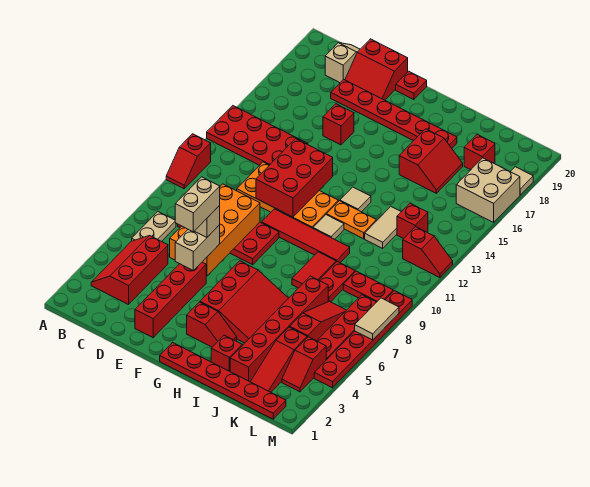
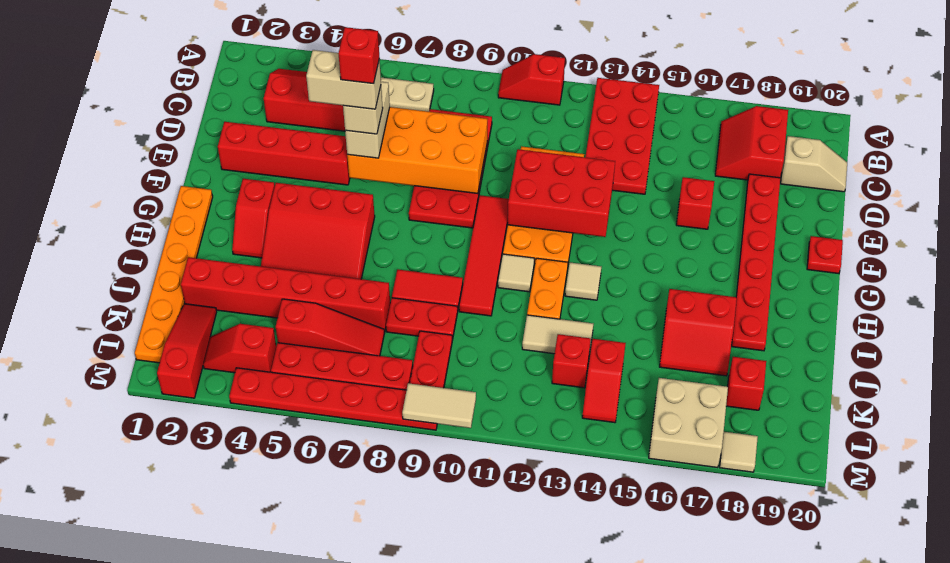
red 2x2 slope [345,39,408,100] -> red 2x2 slope moved to [715,106,788,180]
tan 1x2 brick [175,225,220,271] -> tan 1x2 brick turned to [345,82,390,158]
red 1x6 plate [160,343,286,419] -> orange 1x6 plate [135,186,213,363]
red 1x1 brick [211,335,242,371] -> red 1x1 brick moved to [338,27,379,84]
red 1x3 slope [251,327,307,392] -> red 1x3 slope turned to [157,303,217,398]
red 1x2 slope [403,227,453,278] -> red 1x2 slope moved to [582,339,626,423]
tan 1x2 tile [355,298,399,340] -> tan 1x2 tile moved to [402,383,476,428]

